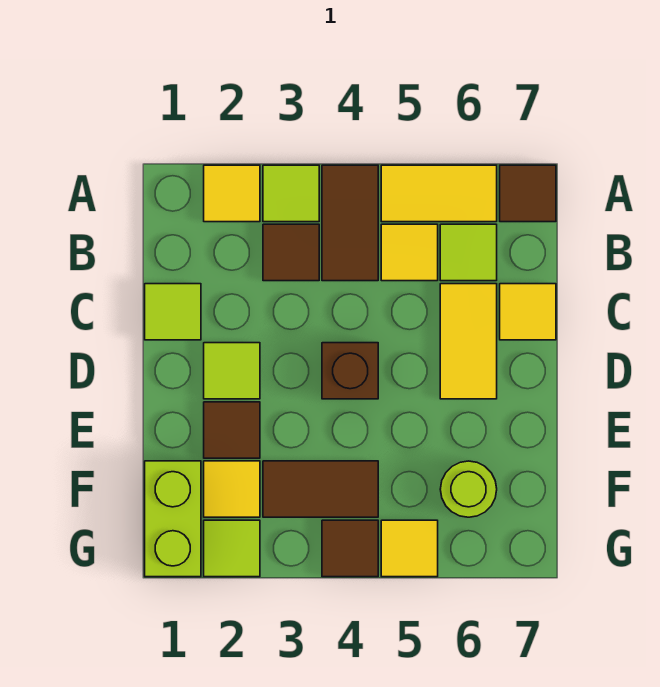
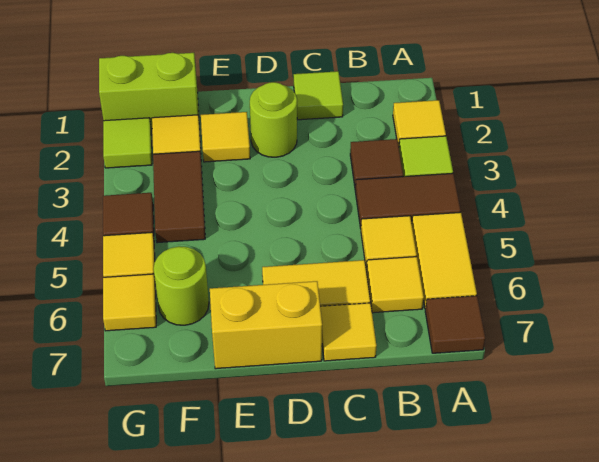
lime 1x1 tile [440,224,497,281] -> yellow 1x1 tile [367,257,424,313]
lime 1x1 tile [204,343,260,399] -> lime 1x1 round brick [250,82,297,157]
brown 1x1 brick [322,343,378,399] -> none
none -> yellow 1x2 brick [210,281,322,369]
brown 1x1 tile [204,402,260,458] -> yellow 1x1 tile [201,112,250,162]
none -> yellow 1x1 tile [103,274,156,331]

